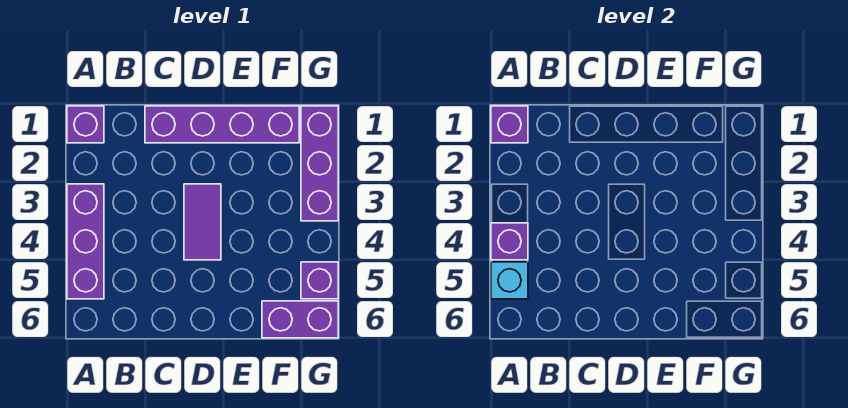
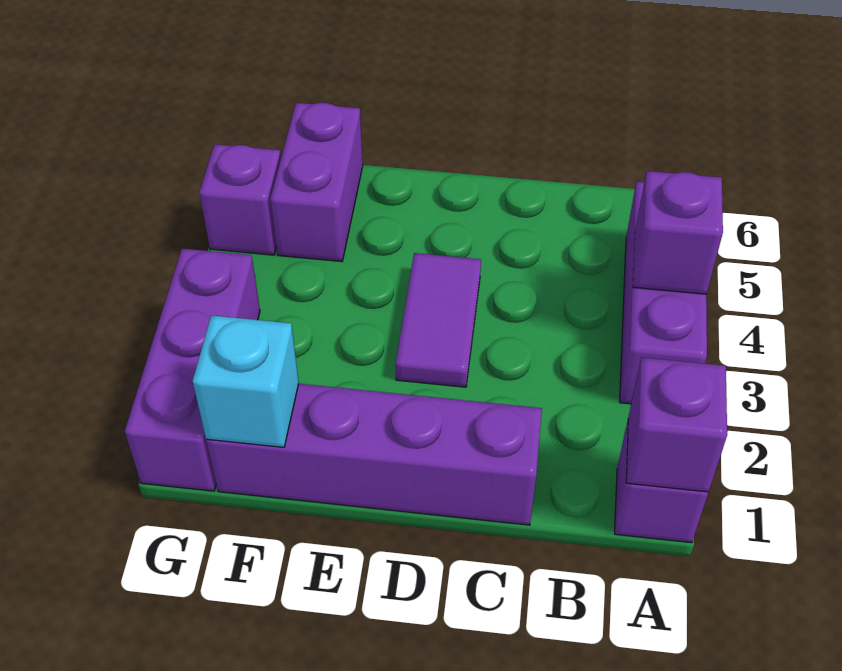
cyan 1x1 brick [491,262,528,299] -> cyan 1x1 brick moved to [193,315,299,447]
purple 1x2 brick [262,301,338,338] -> purple 1x2 brick turned to [270,103,363,262]

